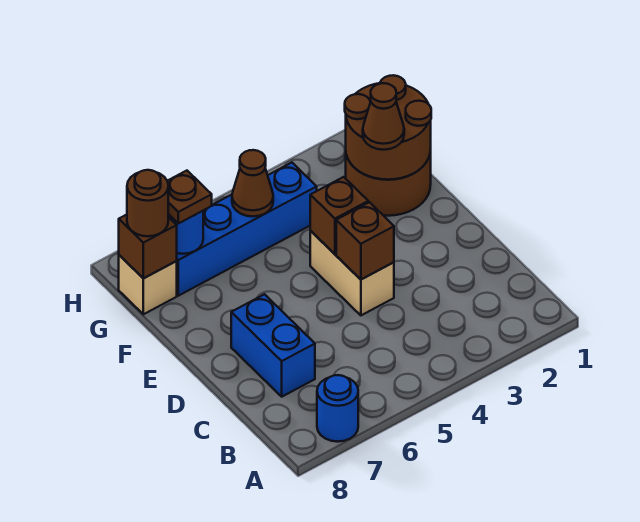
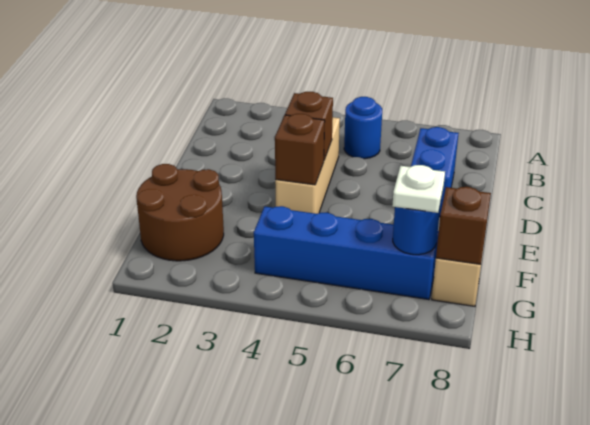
blue 1x1 round brick [317,375,358,442] -> blue 1x1 round brick moved to [344,97,382,159]
tan 1x2 brick [310,231,394,315] -> tan 1x3 brick [275,117,340,214]
brown 2x2 round brick [345,75,431,180] -> none
brown 1x1 cone [363,83,404,150] -> none
brown 1x1 cone [232,150,273,216] -> none
brown 1x1 plate [167,171,212,223] -> white 1x1 plate [392,165,445,213]
brown 1x1 round brick [127,170,168,236] -> none

